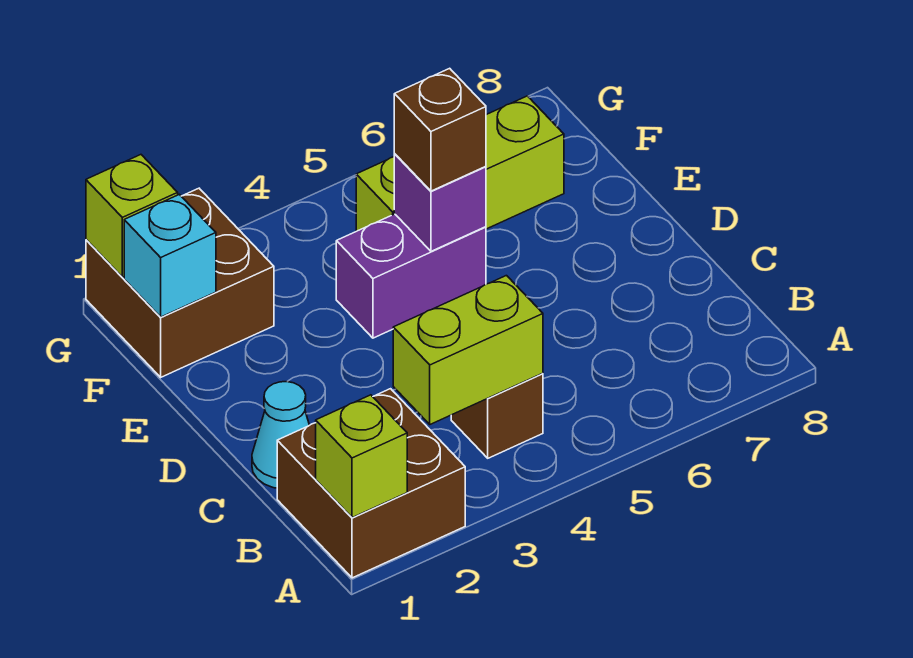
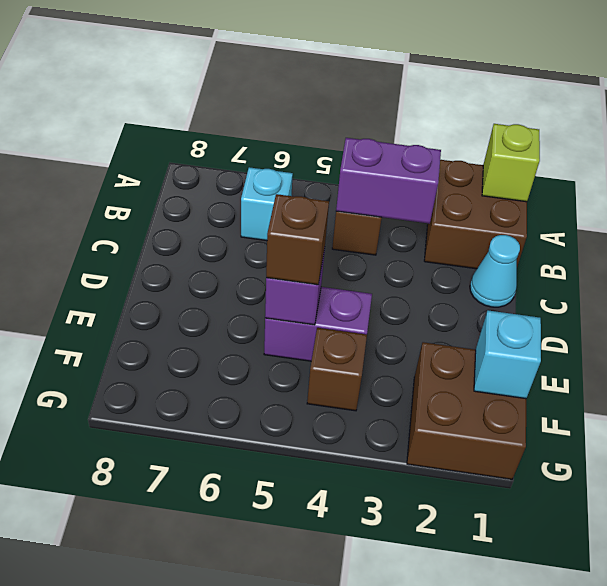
lime 1x2 brick [393,276,543,424] -> purple 1x2 brick [336,138,441,224]
none -> cyan 1x1 brick [241,167,293,241]
none -> brown 1x1 brick [307,328,367,411]
lime 1x3 brick [356,96,564,231] -> none
lime 1x1 brick [86,155,178,277] -> none

